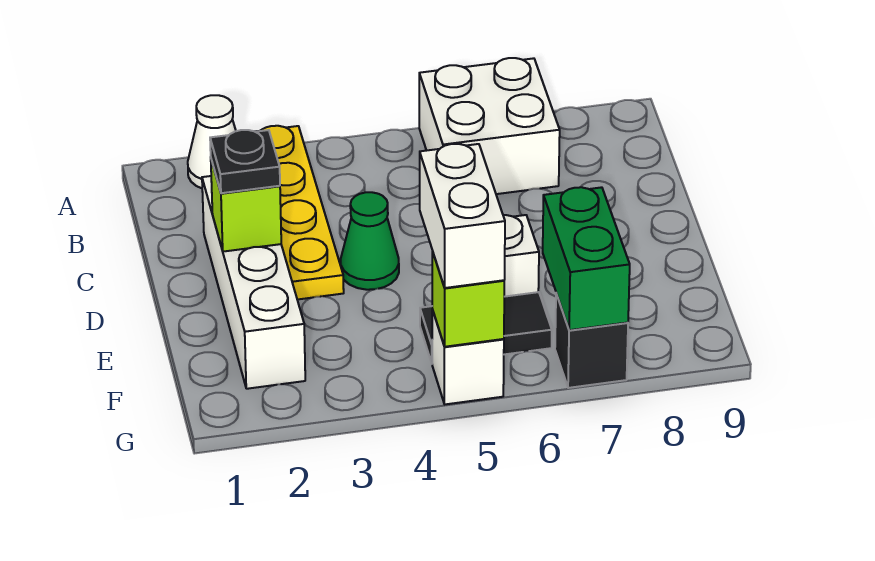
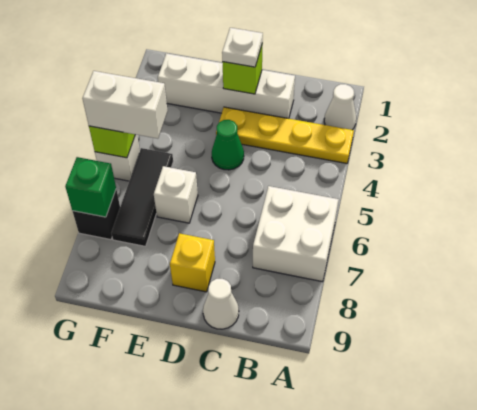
none -> white 1x1 cone [203,279,239,329]
black 1x1 plate [210,130,280,193] -> white 1x1 plate [222,28,263,67]
none -> yellow 1x1 brick [170,233,215,292]
black 1x2 tile [420,292,552,363] -> black 1x3 tile [111,148,173,246]
green 1x2 brick [543,187,630,330] -> green 1x1 brick [65,157,116,217]

